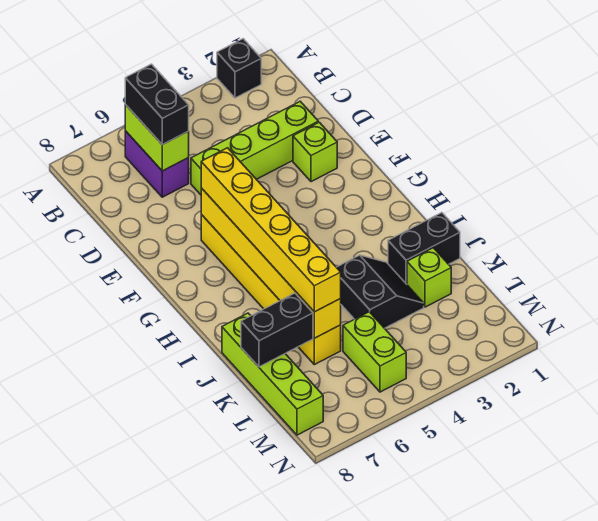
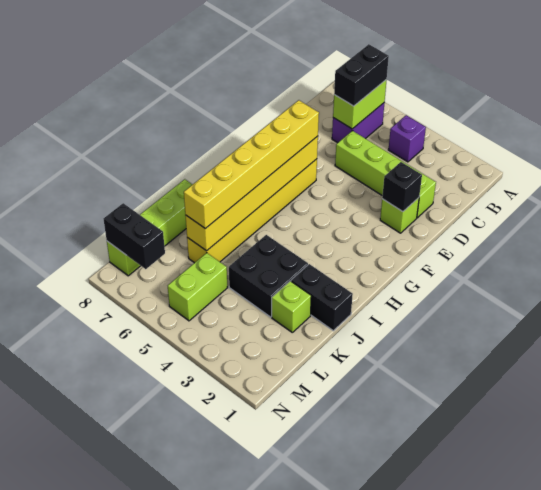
black 1x1 brick [217,39,261,98] -> black 1x1 brick moved to [382,162,422,212]
none -> purple 1x1 brick [388,115,426,162]
black 2x2 slope [336,255,424,328] -> black 2x2 brick [229,235,308,317]
black 1x2 brick [241,293,313,367] -> black 1x2 brick moved to [104,203,165,269]

